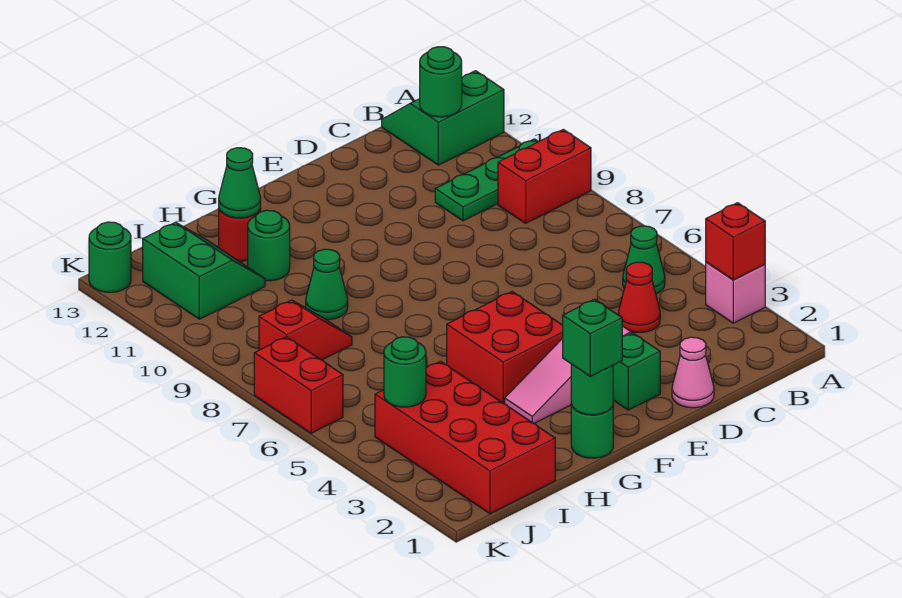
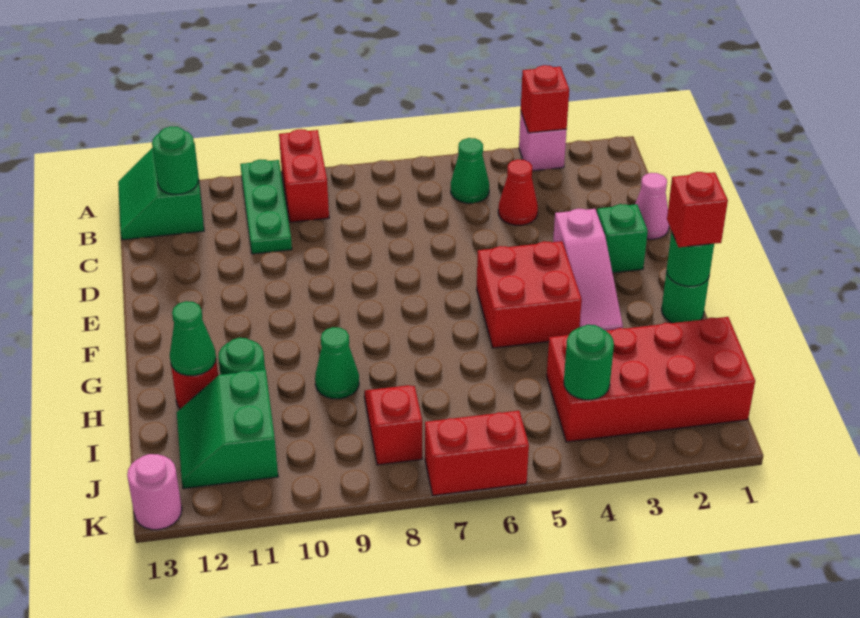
green 1x1 brick [563,299,622,376] -> red 1x1 brick [667,172,728,247]
green 2x2 slope [143,222,265,319] -> green 2x2 slope turned to [177,370,278,489]
green 1x1 round brick [89,222,131,292] -> pink 1x1 round brick [127,454,182,530]

